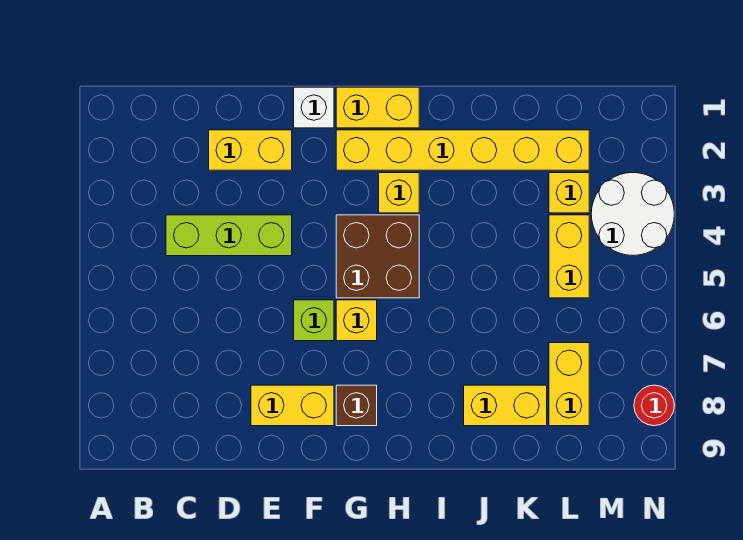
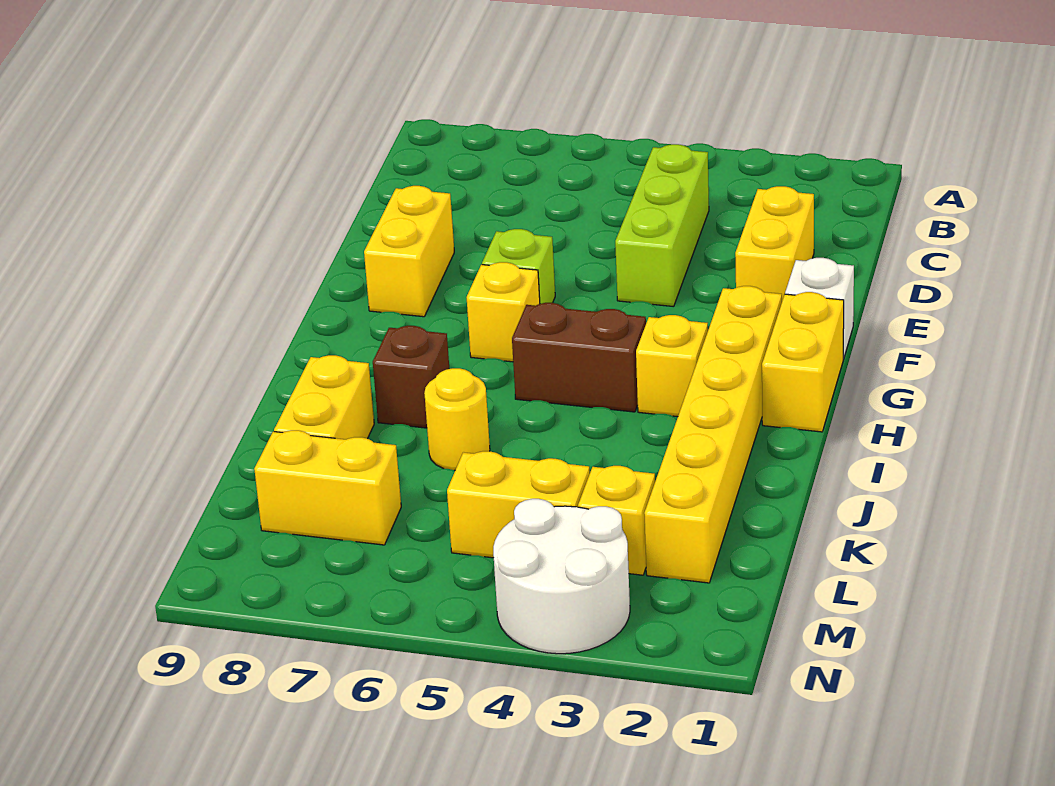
brown 2x2 brick [336,215,419,298] -> brown 1x2 brick [512,303,646,412]
brown 1x1 brick [336,385,377,426] -> brown 1x1 brick moved to [373,326,449,428]
none -> yellow 1x1 round brick [424,368,490,470]
red 1x1 round brick [634,385,674,426] -> none

